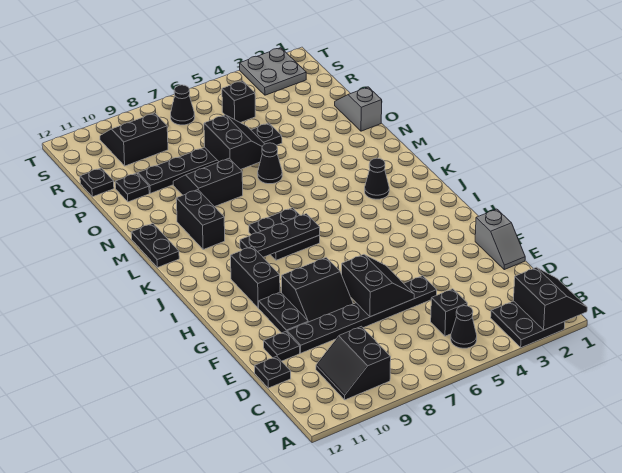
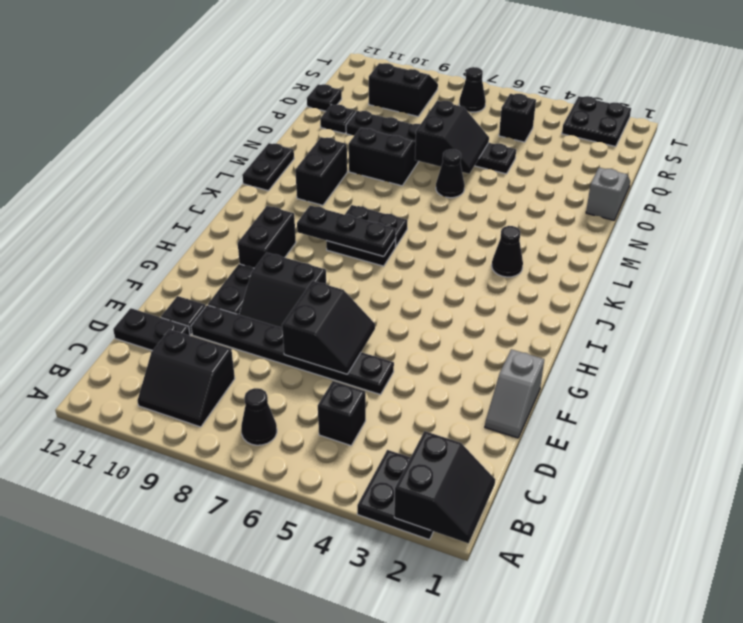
black 1x1 cone [451,306,477,348] -> black 1x1 cone moved to [241,388,277,445]
black 2x2 slope [316,326,391,400] -> black 2x2 slope turned to [137,329,235,427]
black 1x1 plate [254,356,291,388] -> black 1x2 plate [113,308,190,351]
grey 2x2 plate [240,48,306,95] -> black 2x2 plate [562,96,631,147]

